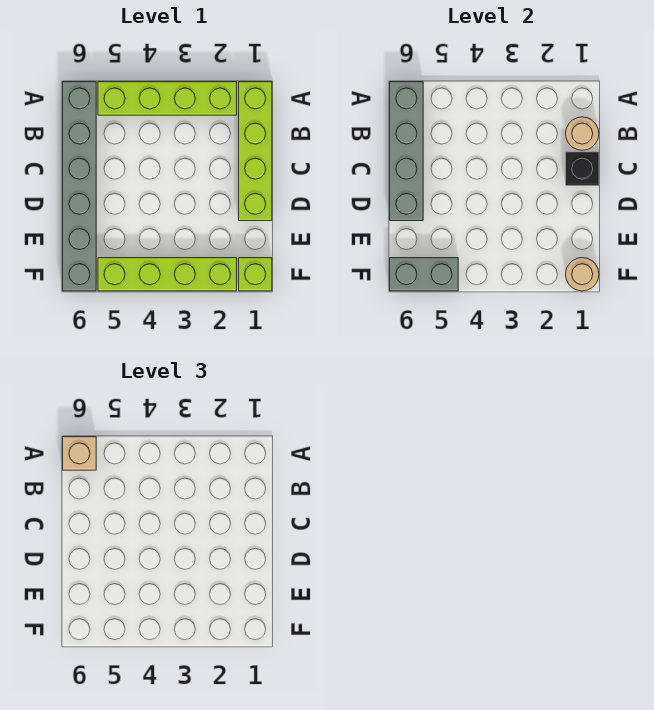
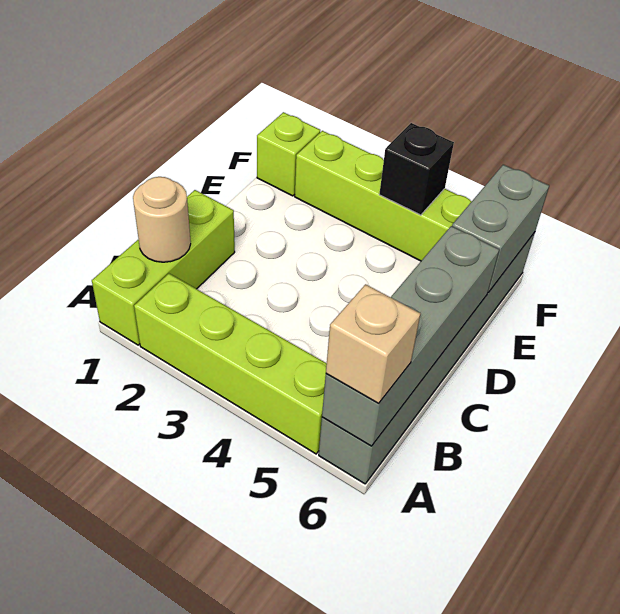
lime 1x4 brick [239,82,272,221] -> lime 1x3 brick [92,190,235,345]
black 1x1 brick [566,152,599,186] -> black 1x1 brick moved to [379,123,454,215]
tan 1x1 round brick [566,258,599,291] -> none
grey 1x2 brick [390,258,458,291] -> grey 1x2 brick turned to [452,165,549,292]

